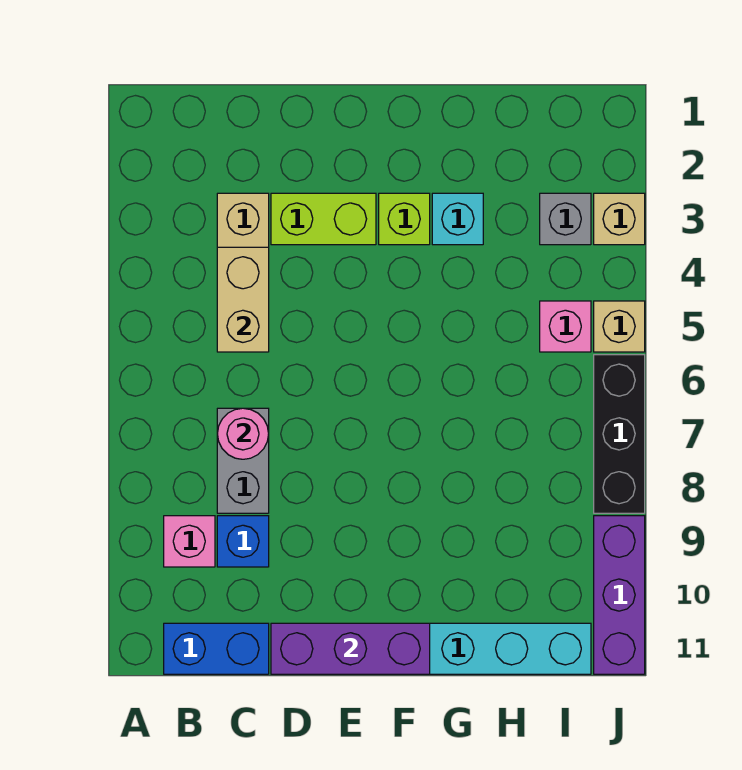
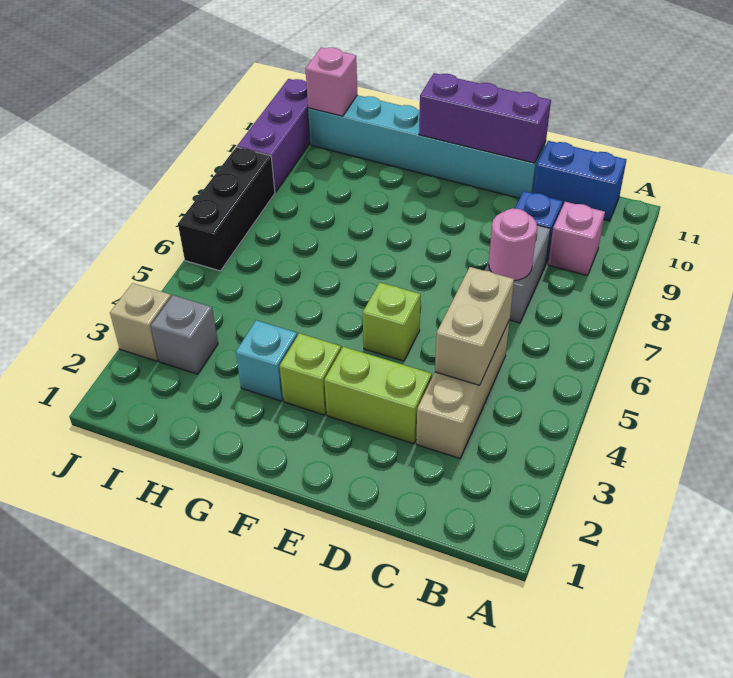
none -> lime 1x1 brick [363,283,421,361]
pink 1x1 brick [540,301,591,352] -> pink 1x1 brick moved to [305,47,357,116]
tan 1x1 brick [594,301,645,352] -> none

